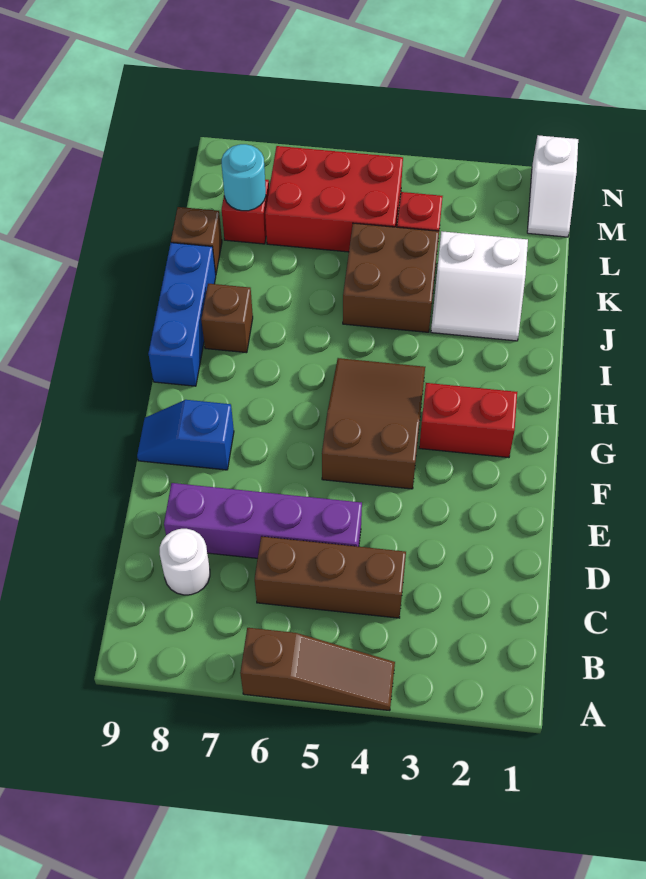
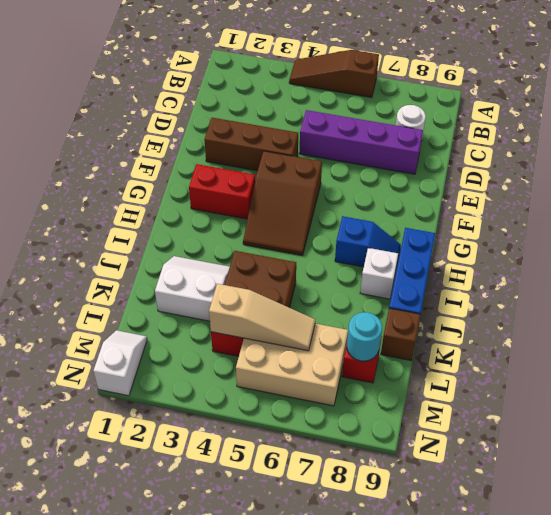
brown 1x3 brick [255,536,406,618] -> brown 1x3 brick moved to [204,118,298,171]
blue 1x2 slope [137,400,234,470] -> blue 1x2 slope moved to [335,216,401,267]
brown 1x1 brick [201,284,253,353] -> white 1x1 brick [360,248,398,299]
none -> tan 1x3 slope [209,284,315,351]
red 2x3 brick [265,146,403,252] -> tan 2x3 brick [236,324,348,406]

